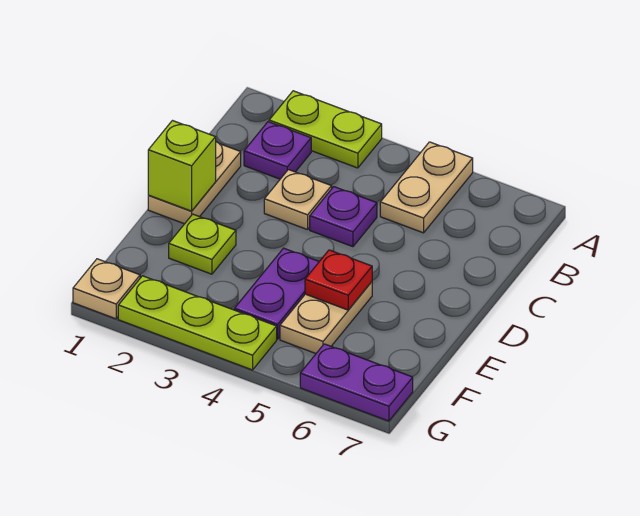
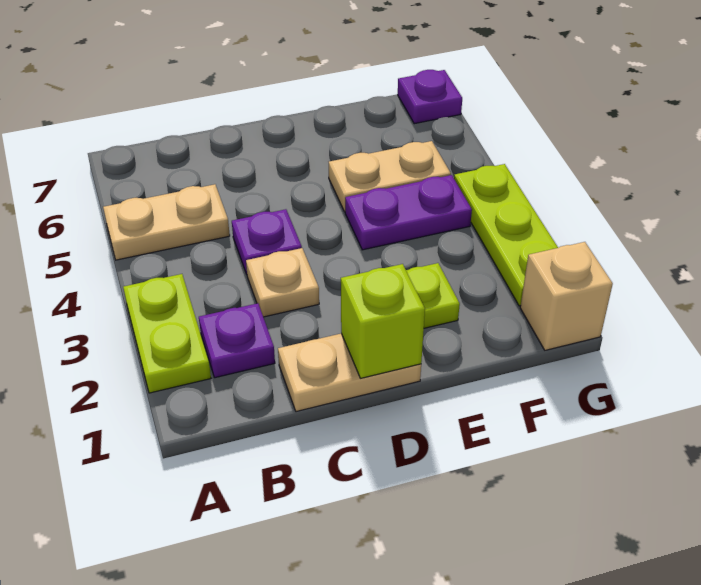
red 1x1 plate [305,250,372,310] -> none
tan 1x1 plate [73,259,140,319] -> tan 1x1 brick [520,242,613,350]
purple 1x2 plate [300,344,413,421] -> purple 1x1 plate [398,70,462,124]

